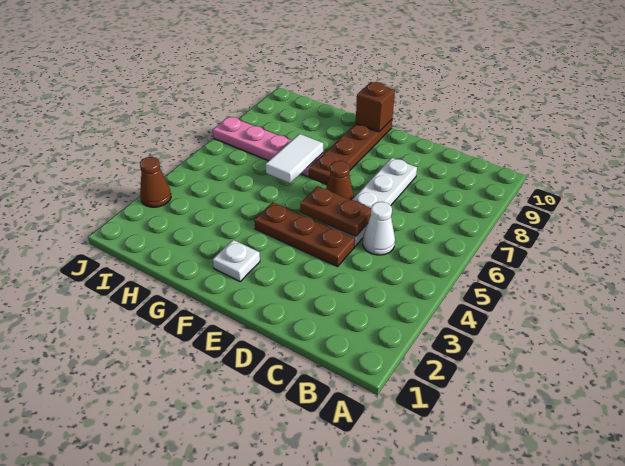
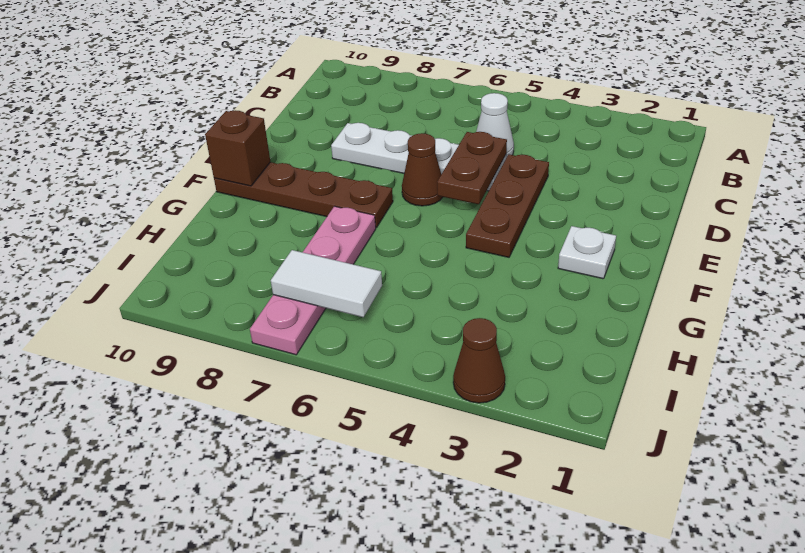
white 1x2 tile [266,134,323,183] -> white 1x2 tile moved to [271,250,382,317]

